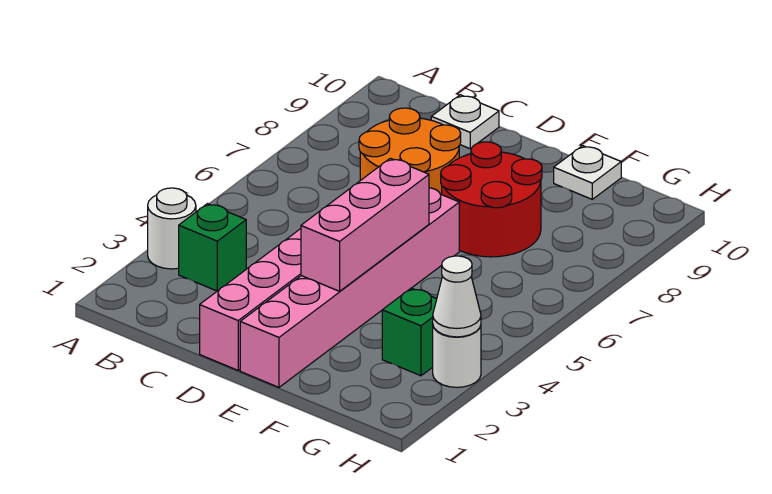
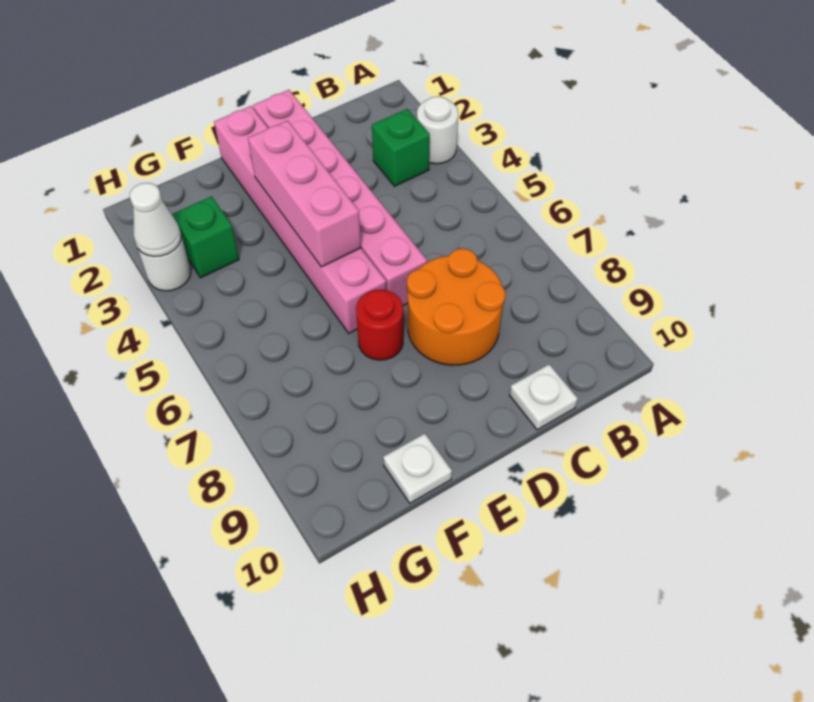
red 2x2 round brick [441,142,542,257] -> red 1x1 round brick [356,289,403,360]

